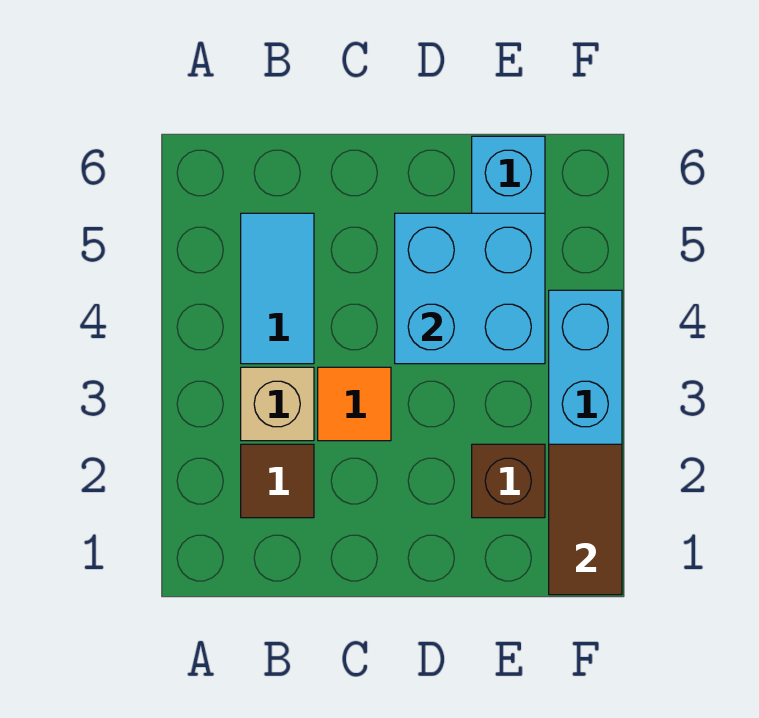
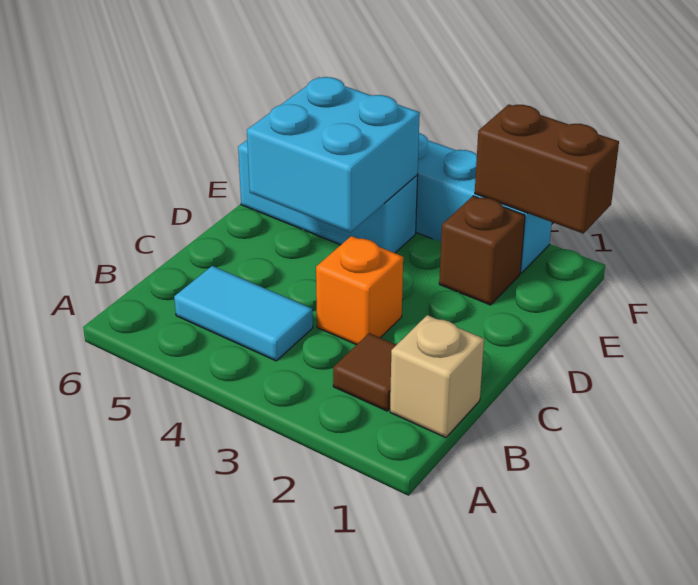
tan 1x1 brick [241,367,314,441] -> tan 1x1 brick moved to [390,315,484,438]
orange 1x1 tile [318,367,391,441] -> orange 1x1 brick [316,236,403,345]
brown 1x2 tile [549,444,622,595] -> brown 1x2 brick [475,104,619,233]

